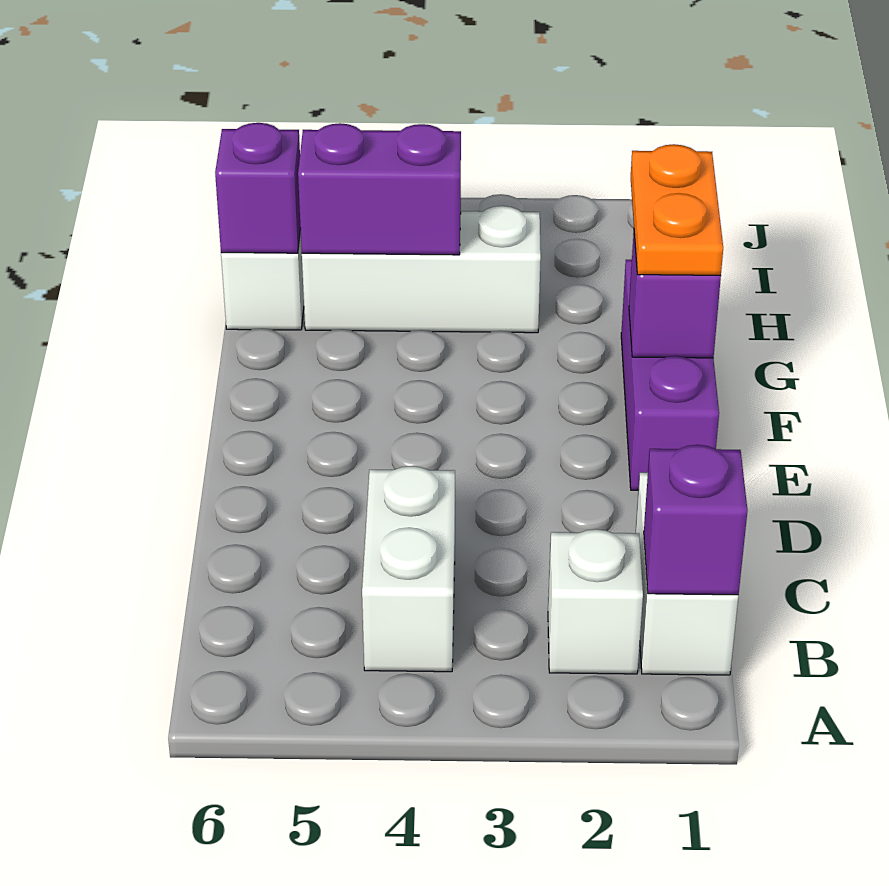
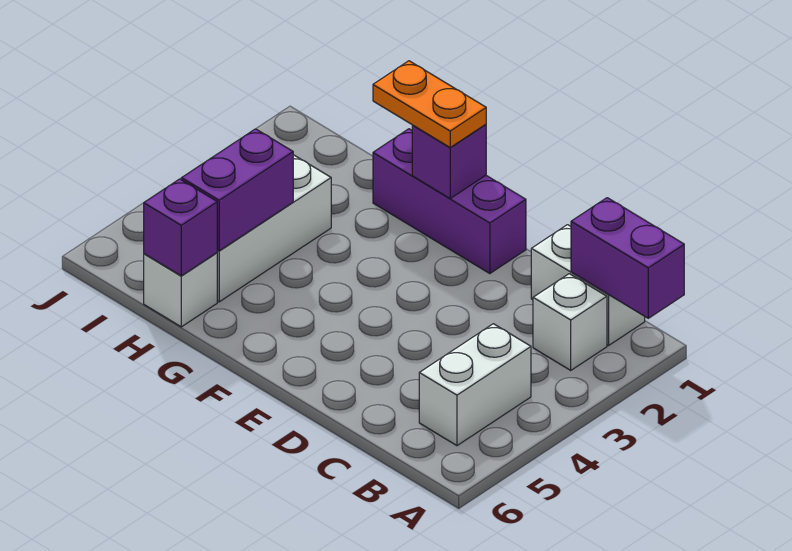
purple 1x1 brick [644,445,748,595] -> purple 1x2 brick [571,198,684,318]
white 1x2 brick [362,466,455,672] -> white 1x2 brick turned to [419,324,531,446]

